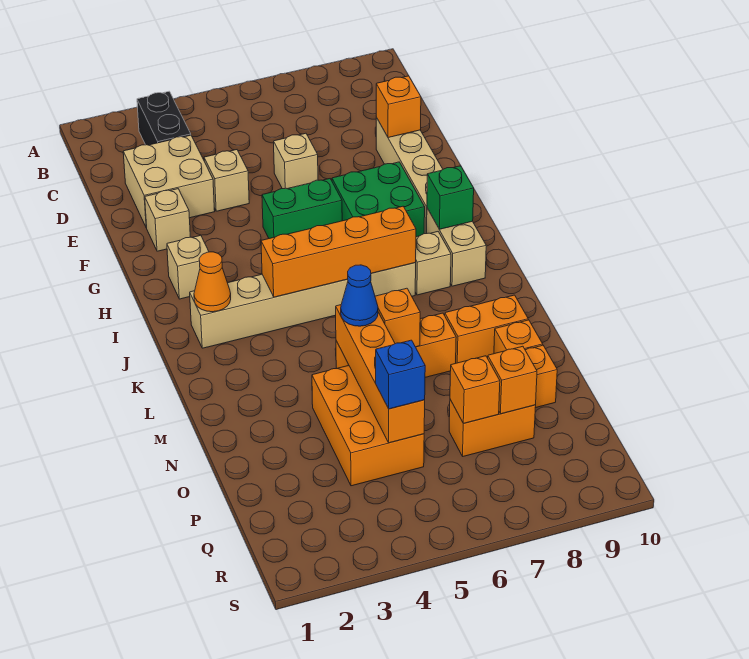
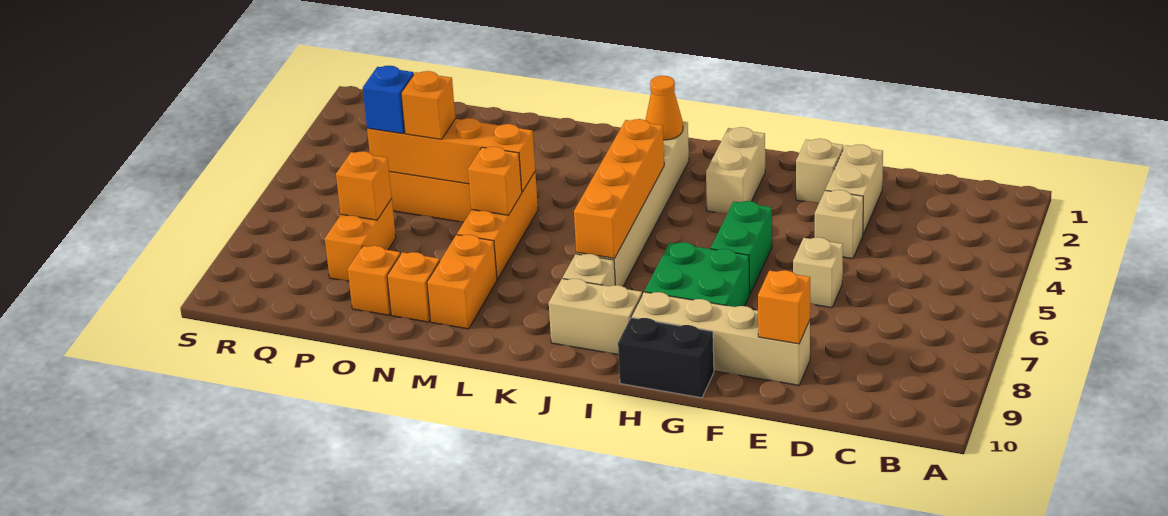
black 1x2 brick [137,91,191,145] -> black 1x2 brick moved to [618,318,714,398]
tan 2x2 brick [123,135,215,228] -> tan 1x2 brick [825,144,883,234]
tan 1x1 brick [167,235,209,299] -> tan 1x2 brick [706,127,765,214]
green 1x1 brick [427,166,474,229] -> none
blue 1x1 cone [341,265,378,326] -> none
orange 1x1 brick [488,346,537,414] -> orange 1x1 brick moved to [401,71,455,139]

